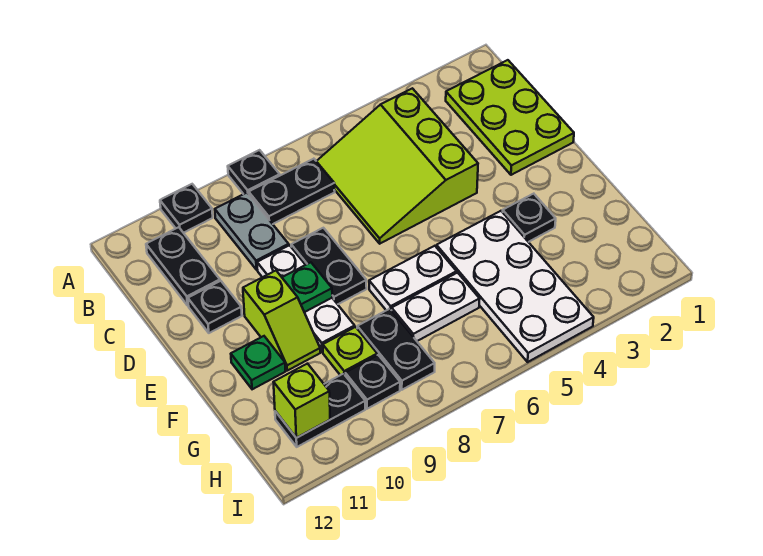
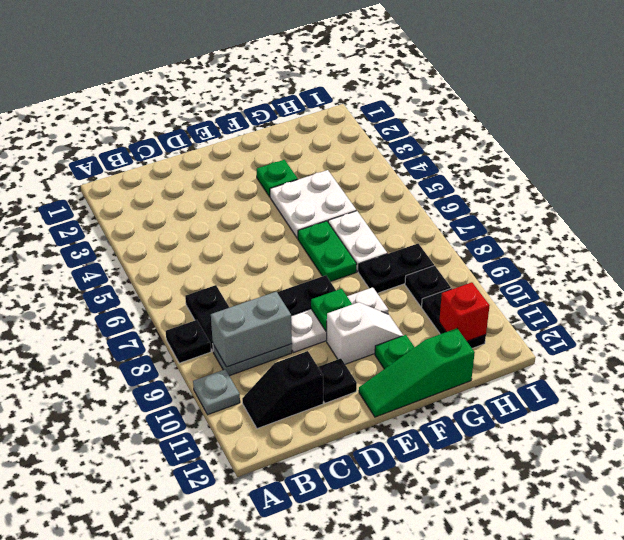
black 1x1 plate [160,184,213,233] -> grey 1x1 plate [193,369,240,415]
lime 2x3 plate [446,60,574,175] -> none
lime 3x3 slope [317,88,478,244] -> none
none -> grey 1x2 brick [211,292,292,367]
black 1x2 plate [146,227,220,305] -> black 1x2 slope [242,351,323,429]
lime 1x2 slope [243,271,320,371] -> white 1x2 slope [326,302,403,364]
none -> green 1x3 slope [359,328,475,417]
black 1x1 plate [503,194,556,242] -> green 1x1 plate [257,160,298,197]
white 2x4 plate [436,211,594,362] -> white 2x2 plate [270,170,356,239]
white 1x2 plate [369,246,457,310] -> green 1x2 plate [298,221,357,282]
lime 1x1 plate [323,327,377,375] -> none
lime 1x1 brick [273,364,330,438] -> red 1x1 brick [439,282,490,341]

